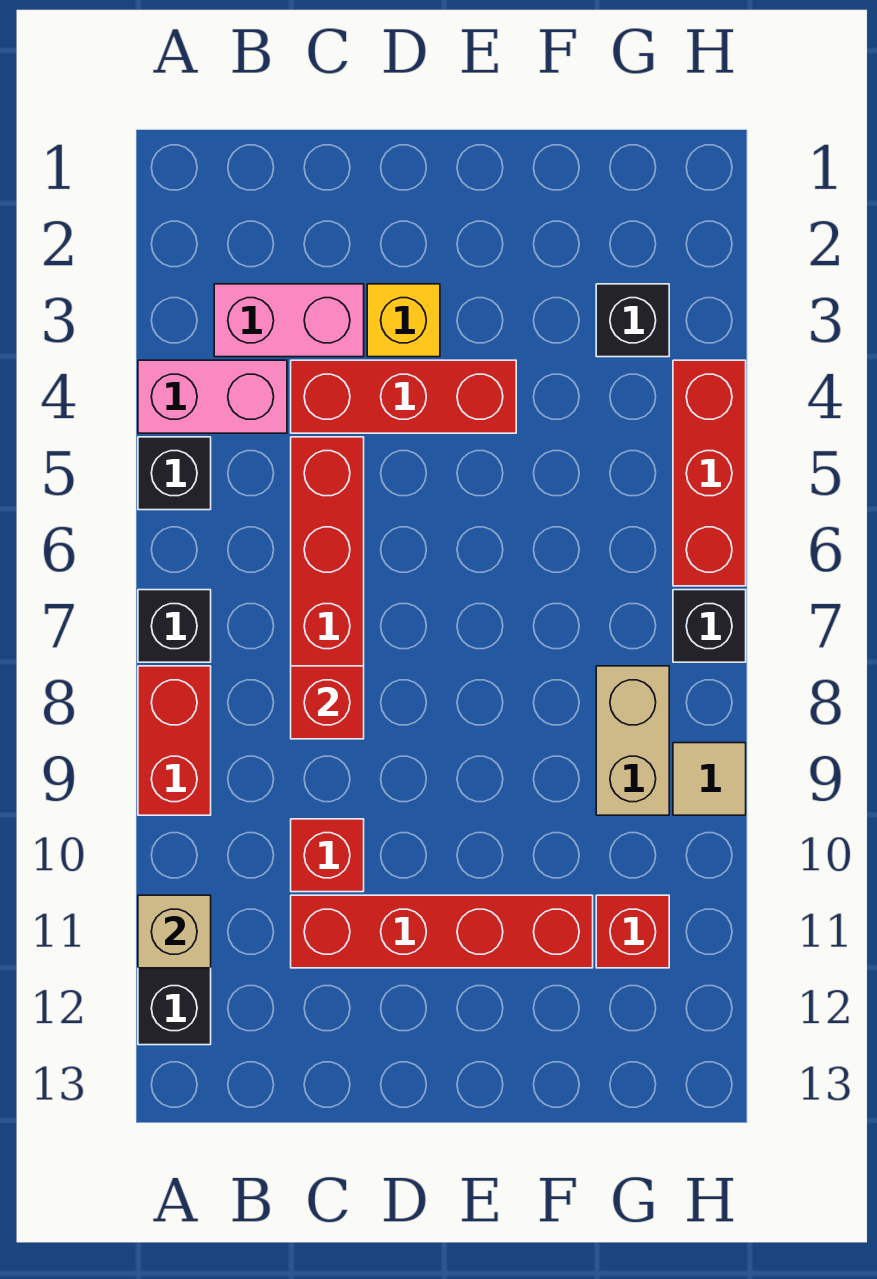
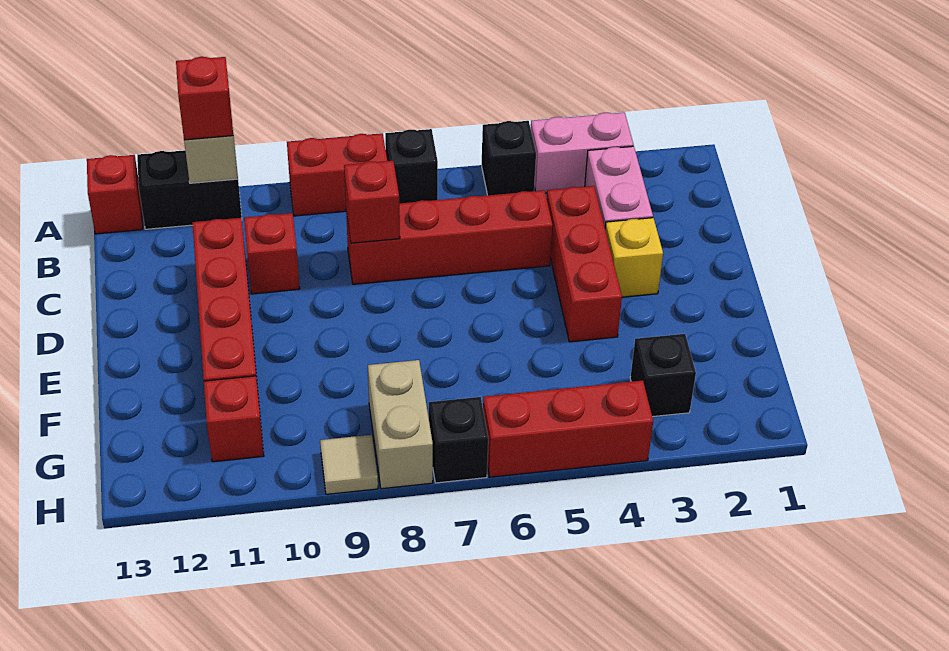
pink 1x2 brick [138,360,287,433] -> pink 1x2 brick turned to [531,112,634,193]
none -> red 1x1 brick [176,57,233,140]
none -> red 1x1 brick [87,155,143,234]
tan 1x2 brick [596,666,669,815] -> tan 1x2 brick turned to [368,360,433,489]

